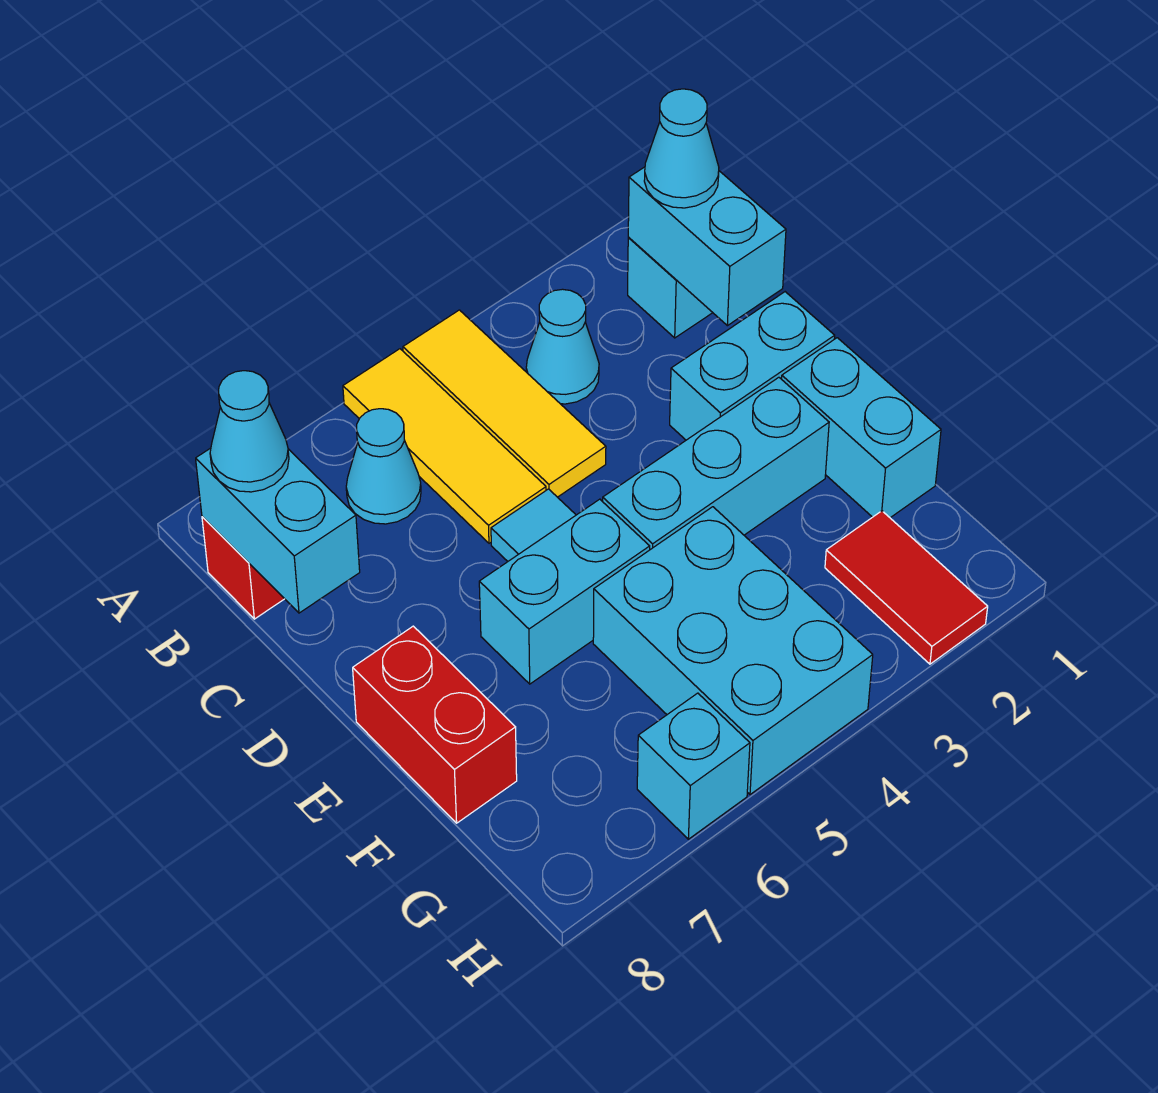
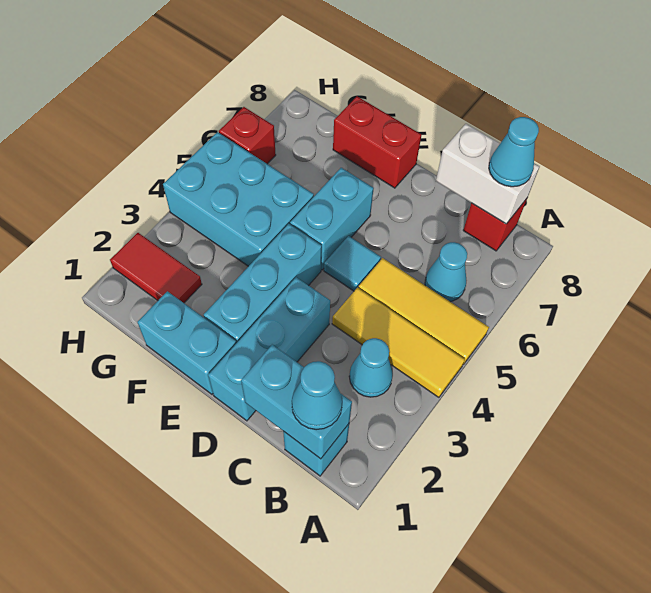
cyan 1x2 brick [196,448,360,613] -> white 1x2 brick [436,124,540,224]
cyan 1x2 brick [670,292,835,440] -> cyan 1x3 brick [208,277,330,421]
cyan 1x1 brick [637,693,750,839] -> red 1x1 brick [219,107,276,164]

